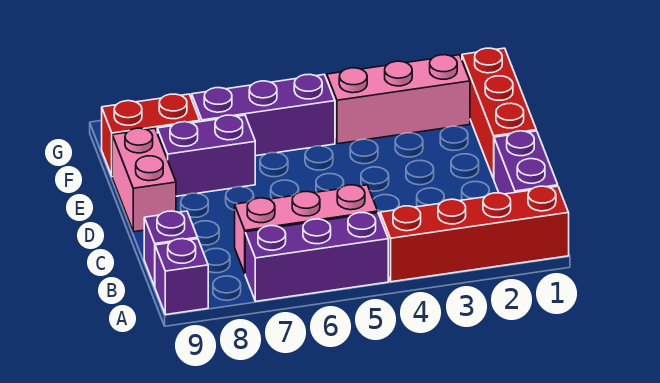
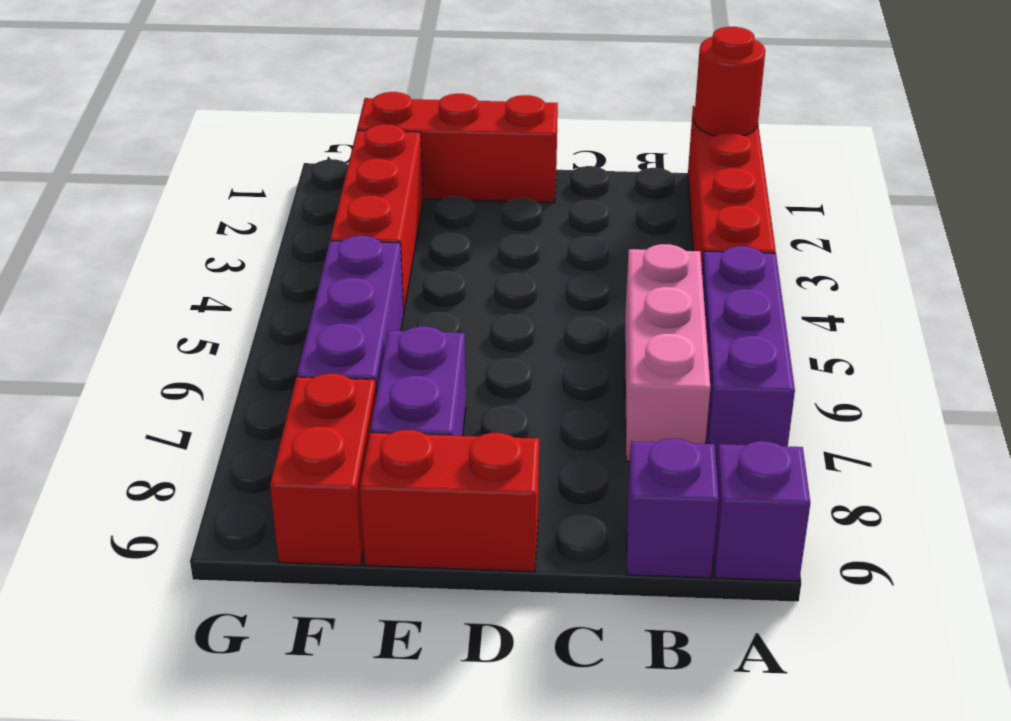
none -> red 1x1 round brick [694,27,765,136]
purple 1x2 brick [494,131,558,194] -> none
pink 1x2 brick [112,128,176,232] -> red 1x2 brick [360,430,539,572]
pink 1x3 brick [327,55,470,144] -> red 1x3 brick [330,124,423,312]

